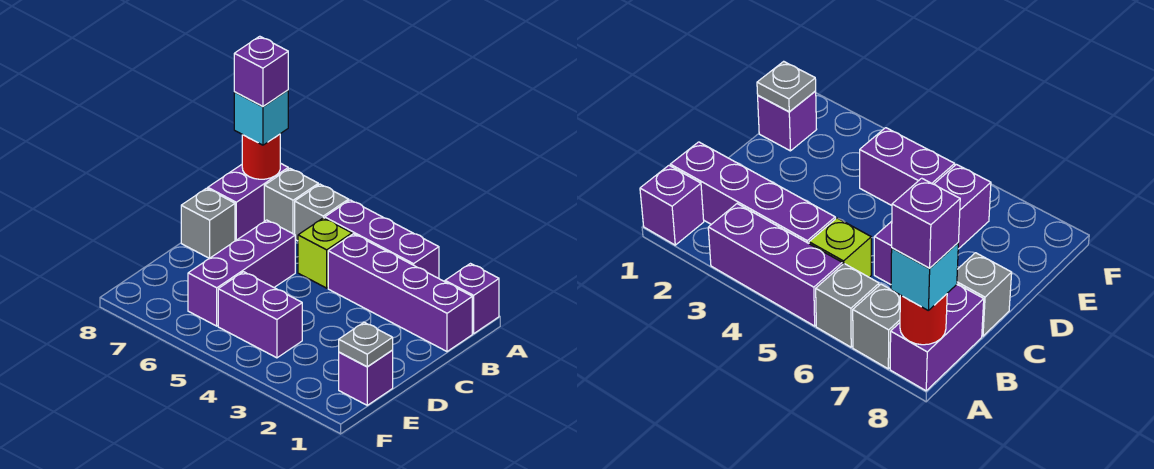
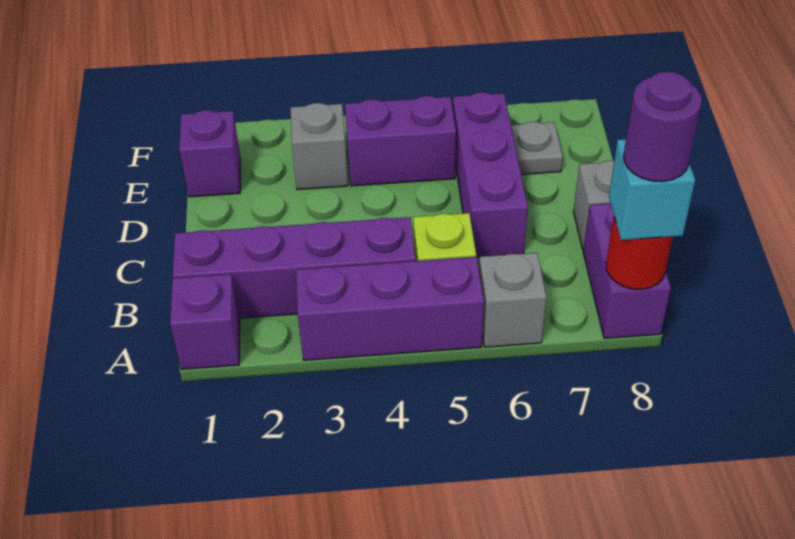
grey 1x1 brick [264,168,318,234] -> grey 1x1 brick moved to [291,103,348,190]
purple 1x1 brick [234,36,288,107] -> purple 1x1 round brick [624,72,702,182]
grey 1x1 plate [339,322,393,367] -> grey 1x1 plate moved to [511,122,563,174]

